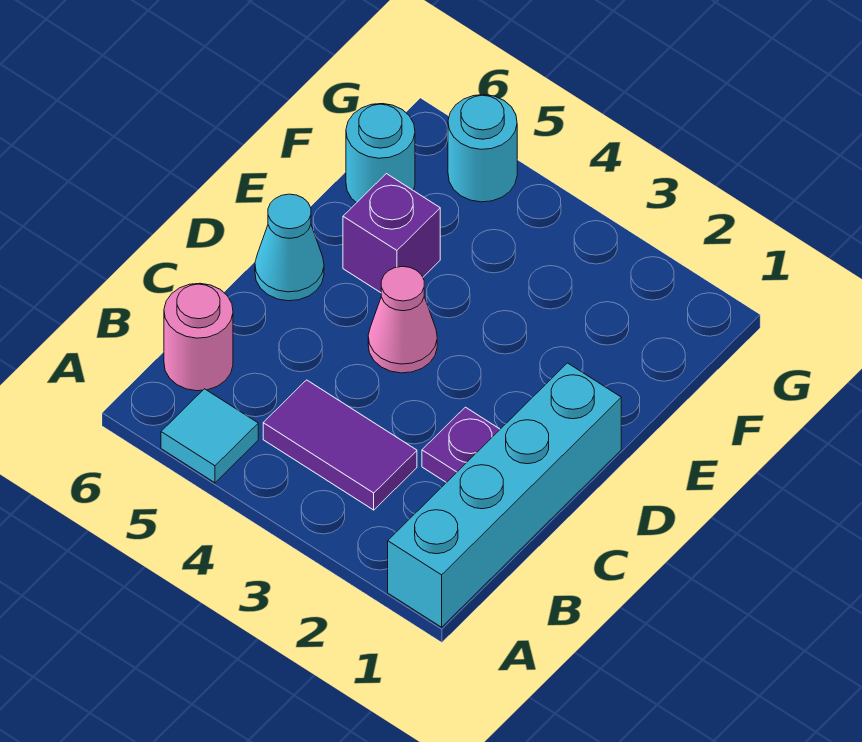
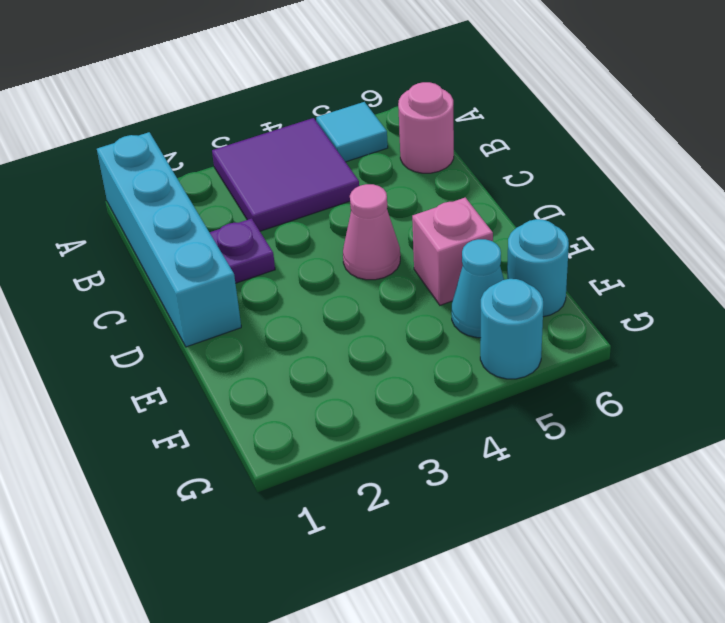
purple 1x2 tile [263,380,417,510] -> purple 2x2 tile [212,118,359,231]
cyan 1x1 cone [255,194,324,301] -> cyan 1x1 cone moved to [452,239,504,338]
purple 1x1 brick [343,174,440,293] -> pink 1x1 brick [412,198,493,305]

